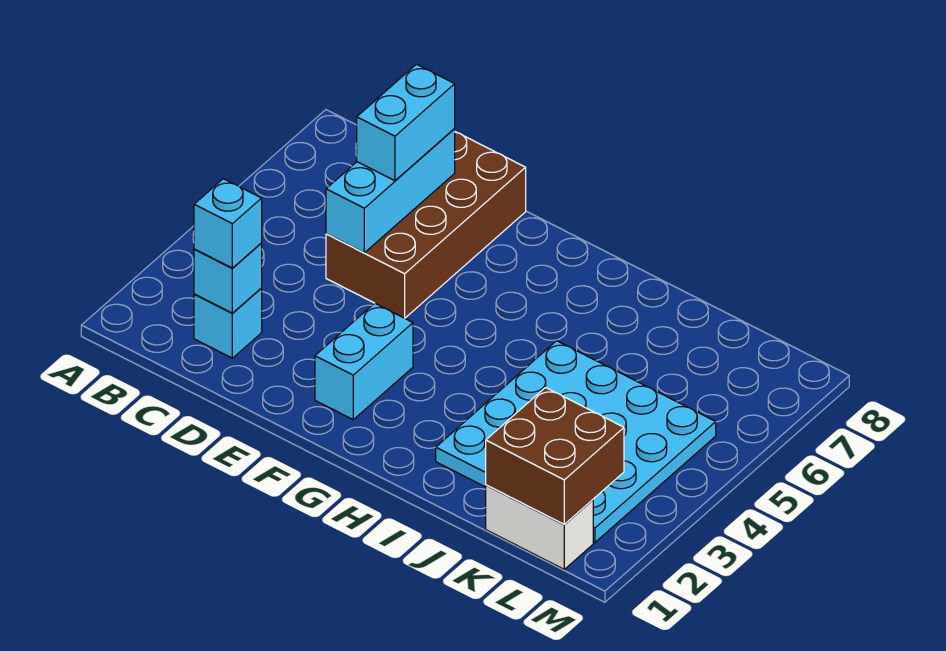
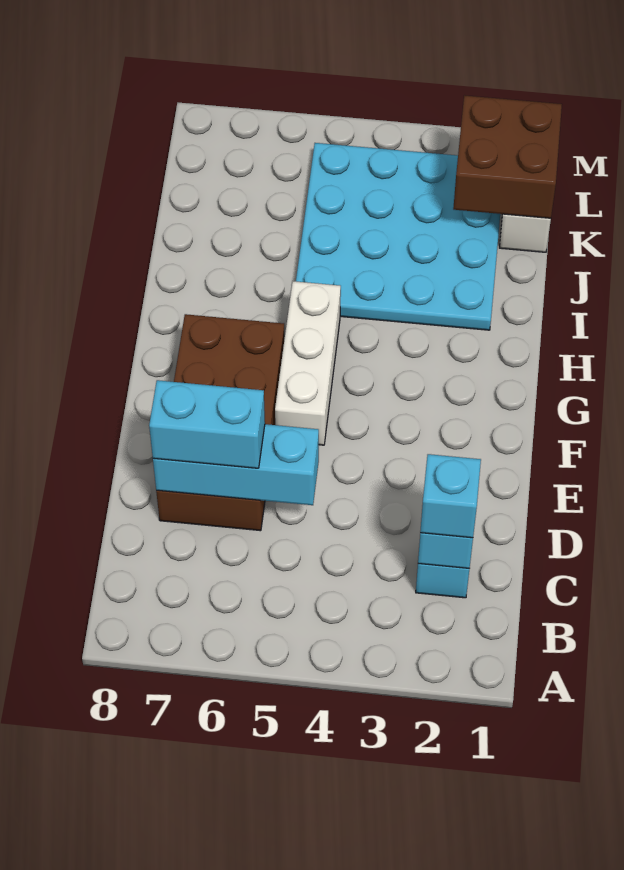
brown 2x4 brick [326,132,526,318] -> brown 2x4 brick turned to [156,314,284,531]
cyan 1x2 brick [315,303,413,419] -> none
none -> white 1x3 brick [275,281,341,445]

